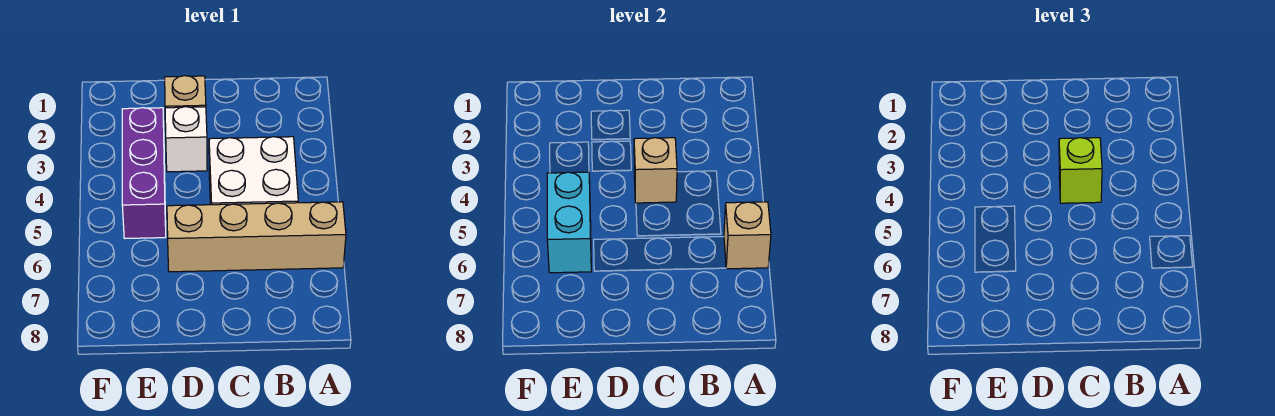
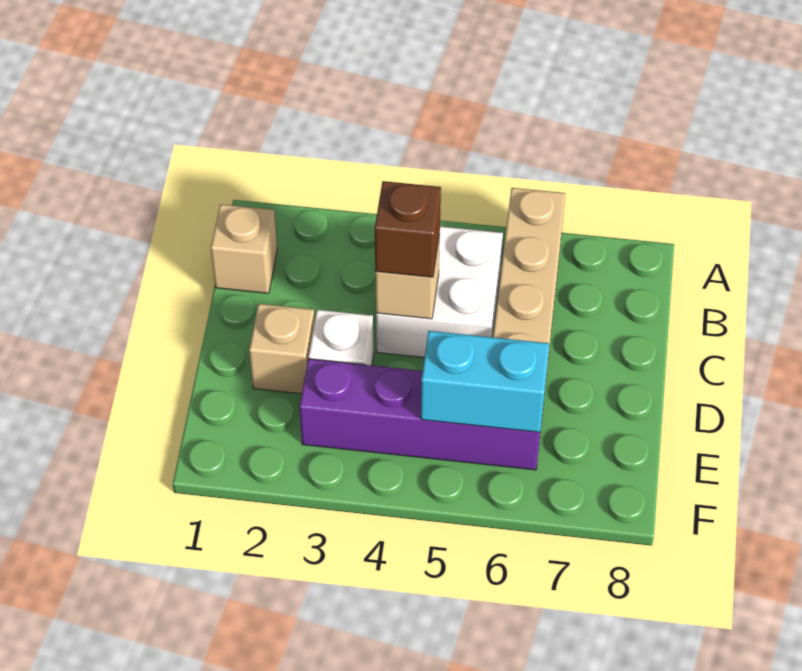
tan 1x1 brick [724,202,771,269] -> tan 1x1 brick moved to [211,204,277,293]
lime 1x1 brick [1059,138,1102,203] -> brown 1x1 brick [375,181,441,277]
purple 1x3 brick [122,108,166,238] -> purple 1x4 brick [299,359,543,470]

